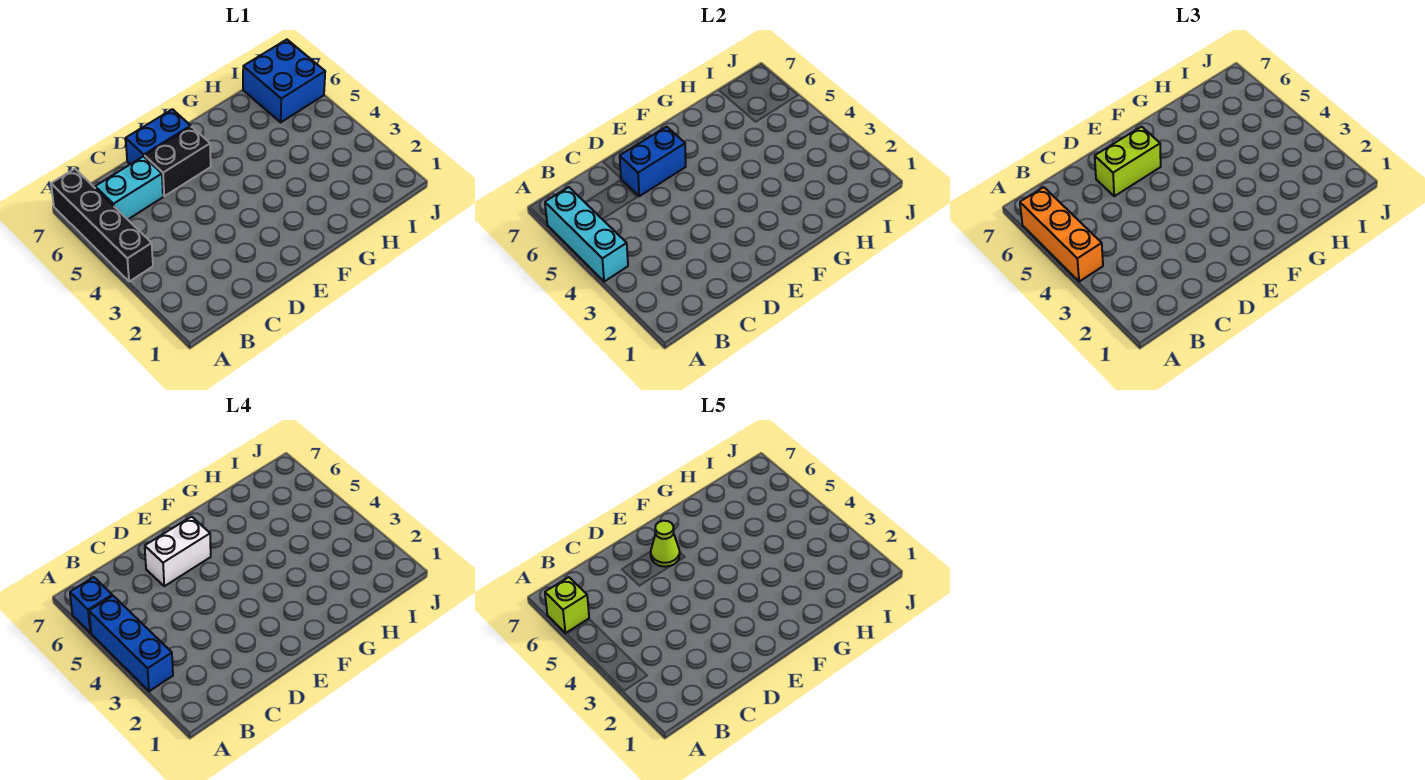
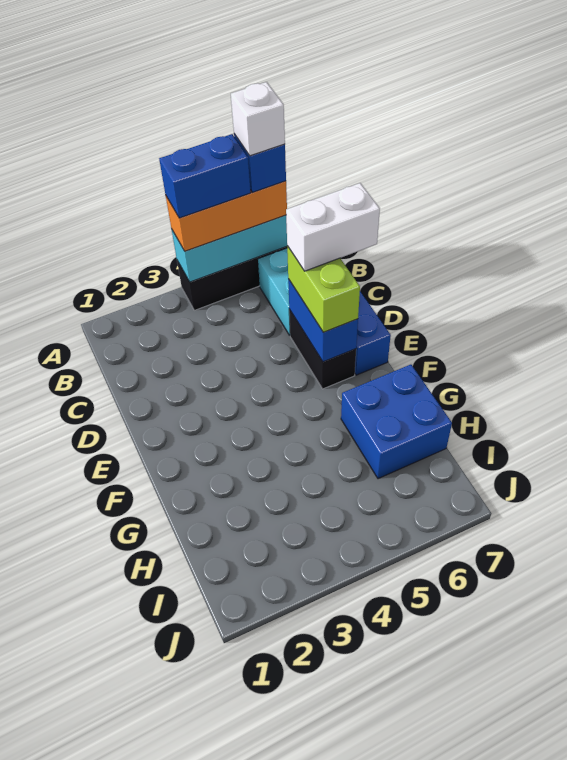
blue 1x3 brick [89,596,173,691] -> blue 1x2 brick [159,134,251,218]
lime 1x1 brick [545,577,589,633] -> white 1x1 brick [231,82,285,156]
white 1x2 brick [145,517,211,586] -> white 1x2 brick turned to [286,183,380,271]
lime 1x1 cone [651,521,680,567] -> none
blue 2x2 brick [243,40,325,122] -> blue 2x2 brick moved to [341,365,452,479]

